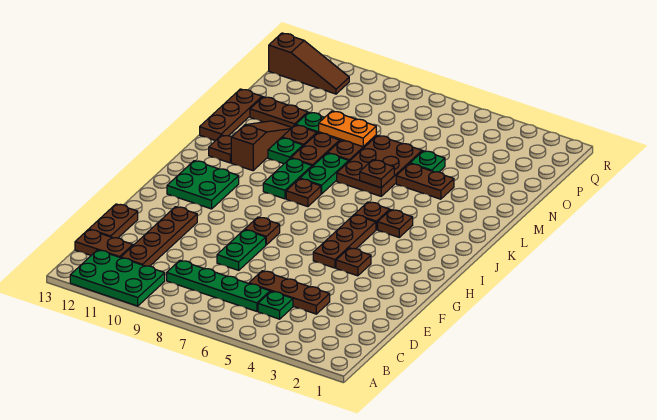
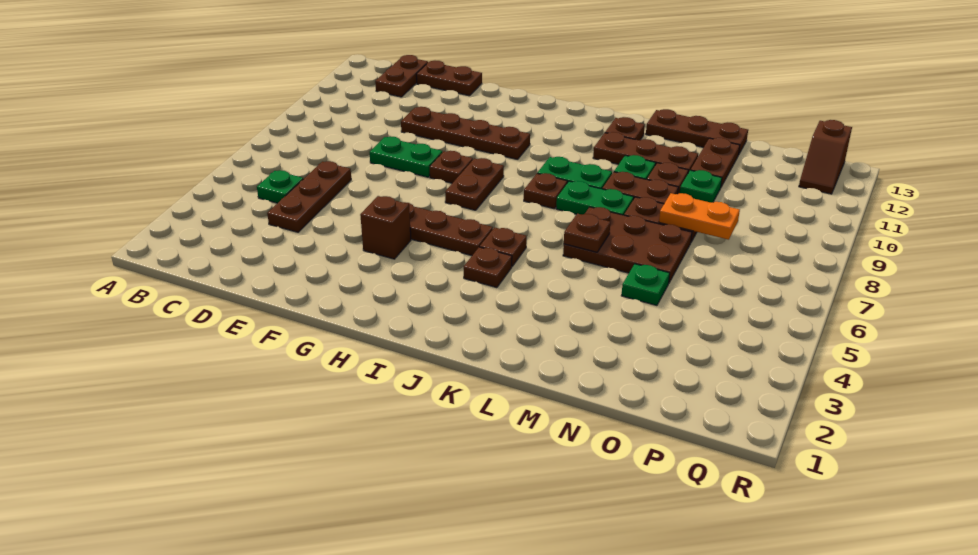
green 2x3 plate [70,250,165,306] -> none
green 1x4 plate [167,261,270,311] -> none
brown 1x4 plate [121,207,197,266] -> brown 1x4 plate moved to [401,107,530,159]
brown 1x1 plate [336,248,371,276] -> brown 1x1 brick [360,196,411,259]
green 2x2 plate [167,161,239,209] -> none
brown 1x3 slope [231,121,292,171] -> brown 1x3 plate [593,132,698,173]
brown 1x2 plate [396,164,454,199] -> brown 1x2 plate moved to [445,158,504,210]
orange 1x2 plate [319,111,376,147] -> orange 1x2 plate turned to [659,193,740,240]
brown 1x3 slope [269,33,349,94] -> brown 1x2 slope [799,120,852,194]

